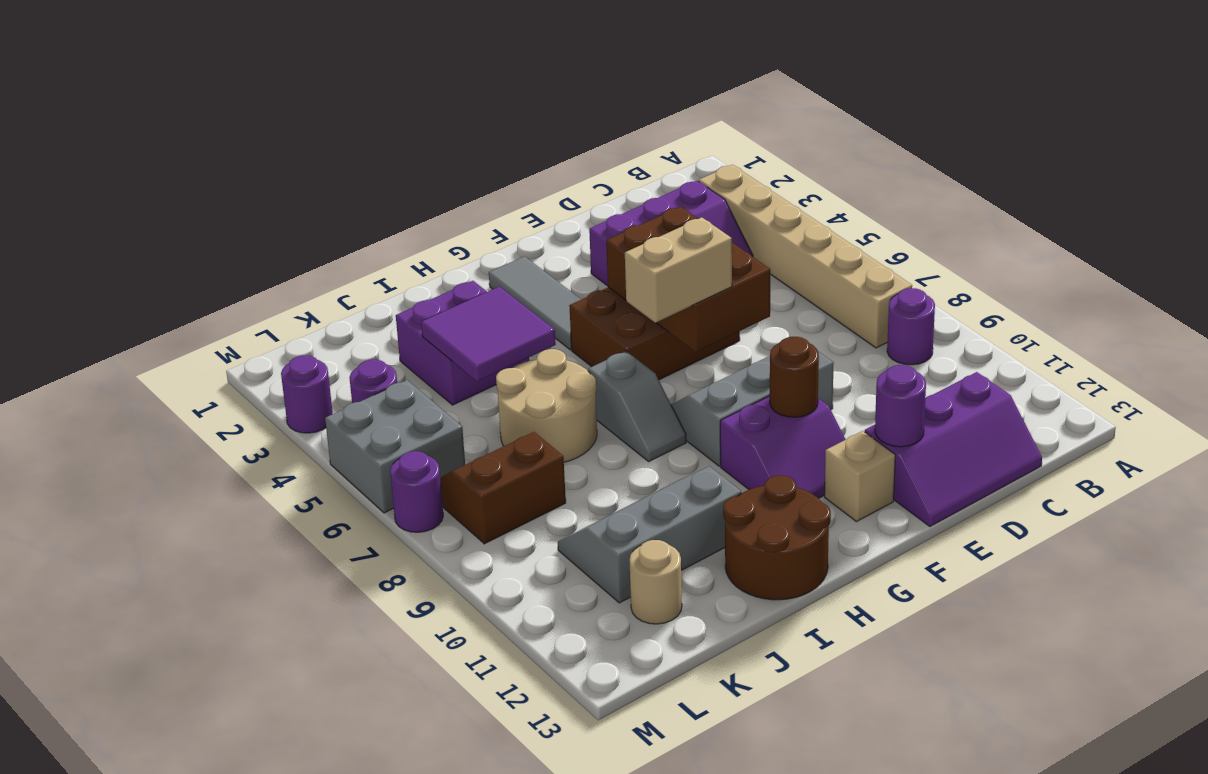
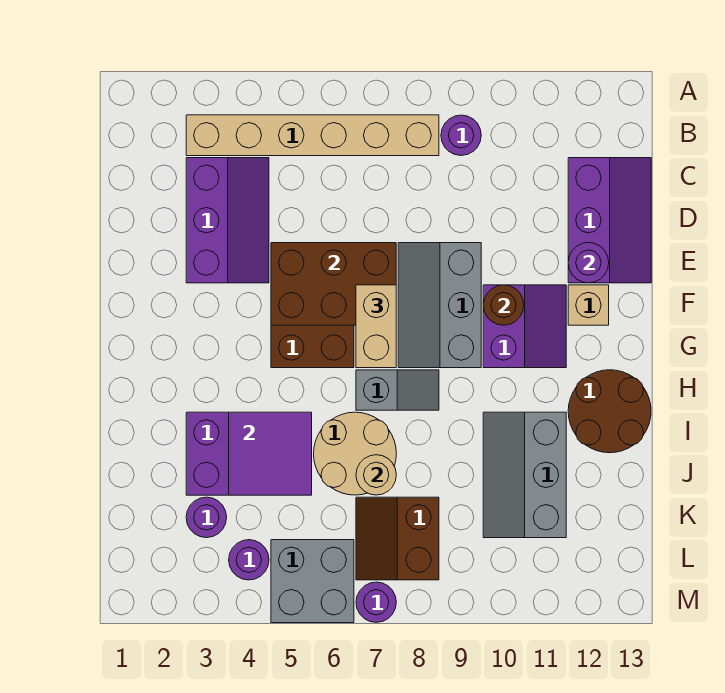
grey 1x3 tile [489,256,581,350] -> none
tan 1x1 round brick [629,540,682,624] -> tan 1x1 round brick moved to [356,455,396,495]
purple 1x1 round brick [281,355,333,433] -> purple 1x1 round brick moved to [186,497,227,538]

